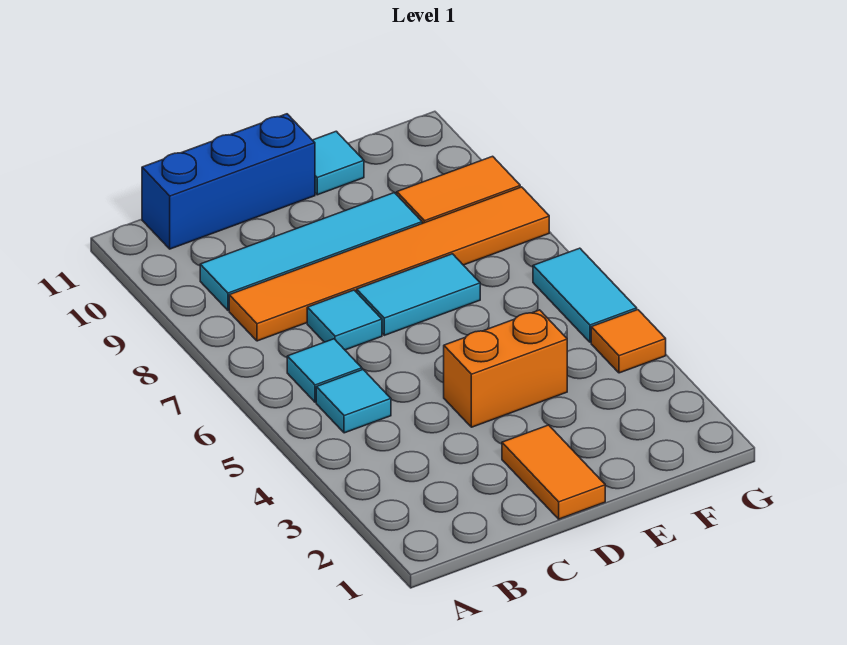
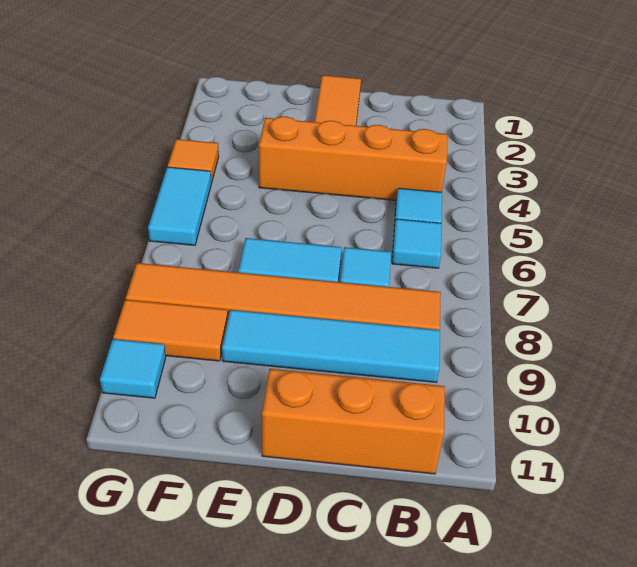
blue 1x3 brick [142,114,315,249] -> orange 1x3 brick [262,369,445,474]
orange 1x2 brick [444,310,567,427] -> orange 1x4 brick [259,116,447,200]
cyan 1x1 tile [313,131,364,195] -> cyan 1x1 tile moved to [100,339,166,398]

